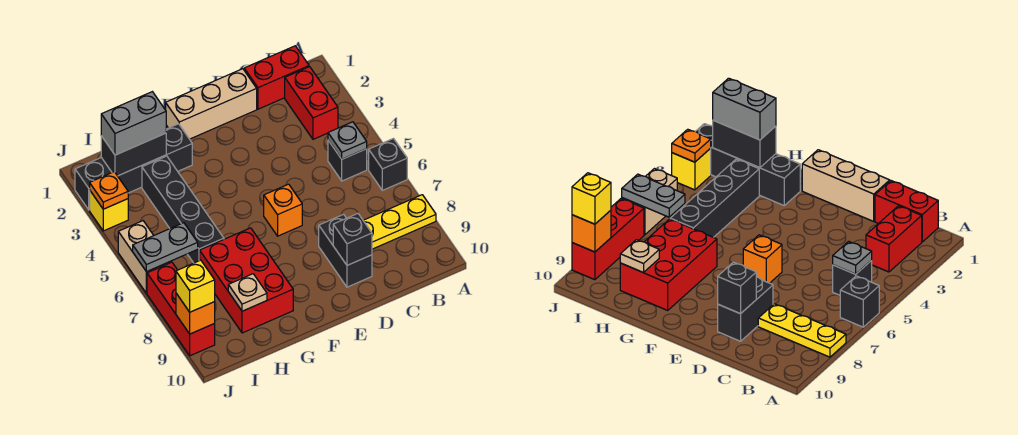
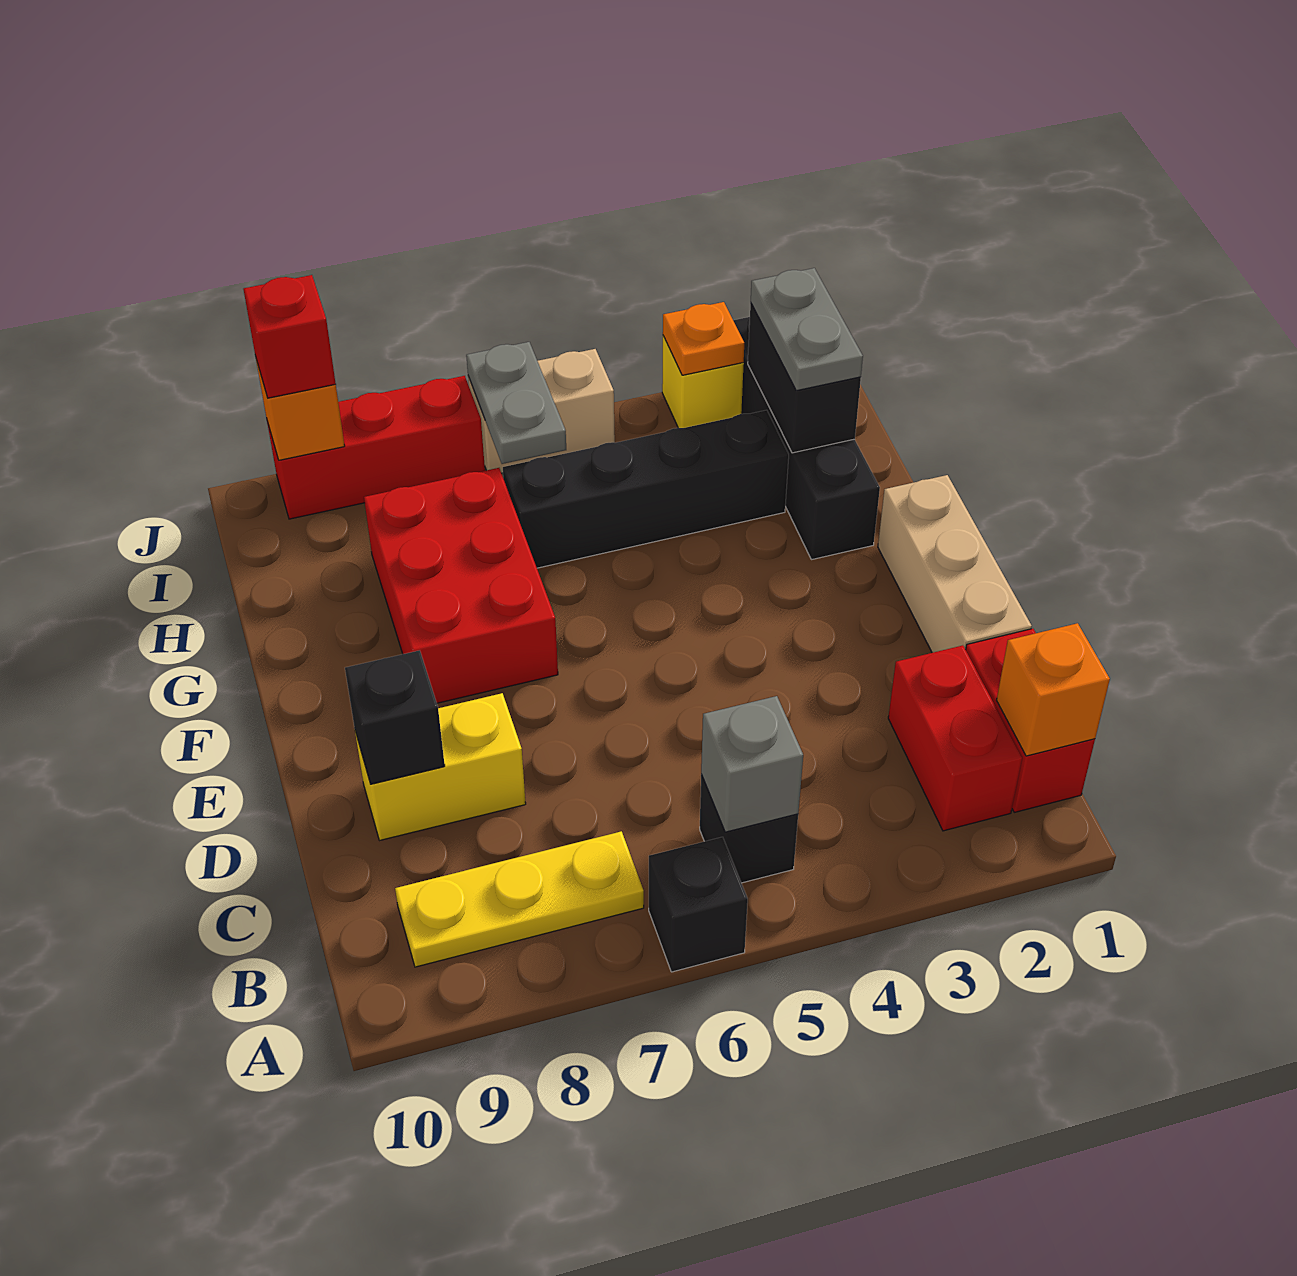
yellow 1x3 plate [363,195,436,249] -> yellow 1x3 plate turned to [395,831,644,967]
red 1x2 brick [285,67,338,139] -> red 1x2 brick turned to [888,645,1022,831]
grey 1x1 plate [328,122,367,159] -> grey 1x1 brick [701,696,803,832]
black 1x2 brick [319,214,372,287] -> yellow 1x2 brick [355,693,526,840]
orange 1x1 brick [264,184,302,236] -> orange 1x1 brick moved to [996,623,1110,756]
red 2x3 brick [200,228,293,333] -> red 2x3 brick turned to [364,468,558,703]
grey 1x2 brick [101,92,166,155] -> grey 1x2 plate [751,268,863,391]
tan 1x1 plate [228,274,267,311] -> none
yellow 1x1 brick [176,260,215,312] -> red 1x1 brick [244,275,336,398]

